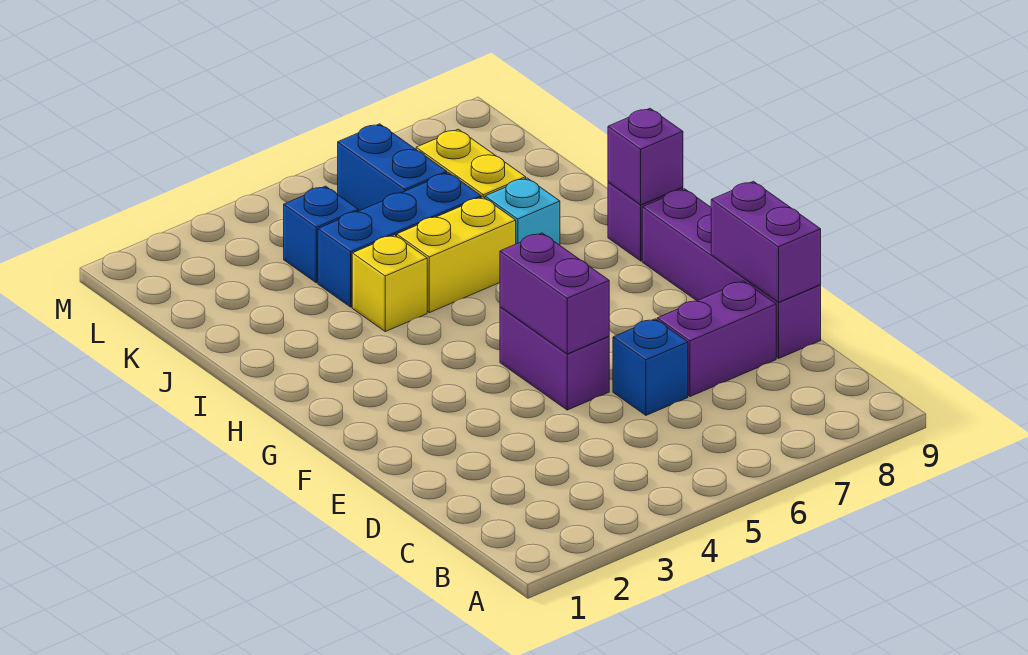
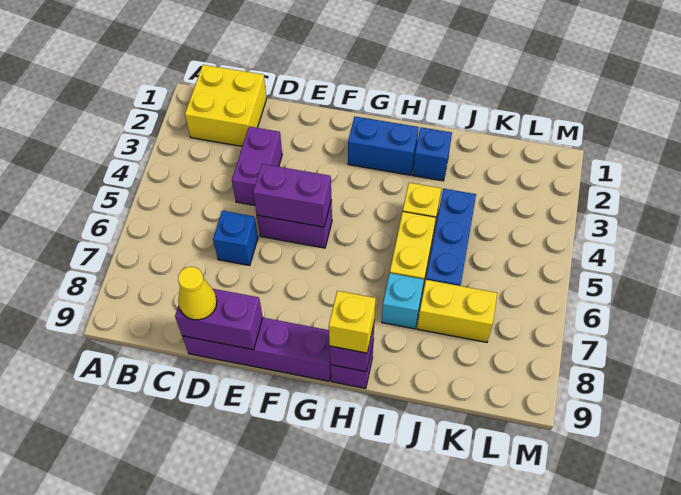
none -> yellow 2x2 brick [185,65,267,146]
purple 1x2 brick [657,281,776,397] -> purple 1x2 brick moved to [232,127,282,205]
none -> yellow 1x1 cone [178,267,217,320]
none -> yellow 1x1 brick [329,291,376,353]
blue 1x1 brick [284,186,358,283] -> blue 1x1 brick moved to [413,127,452,181]
blue 1x2 brick [338,124,447,211] -> blue 1x2 brick moved to [348,116,419,175]

